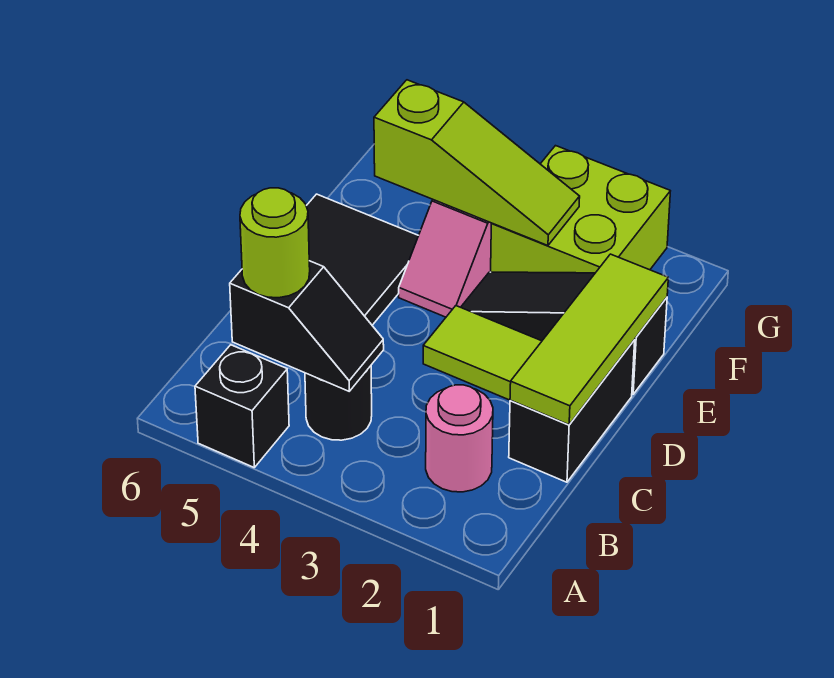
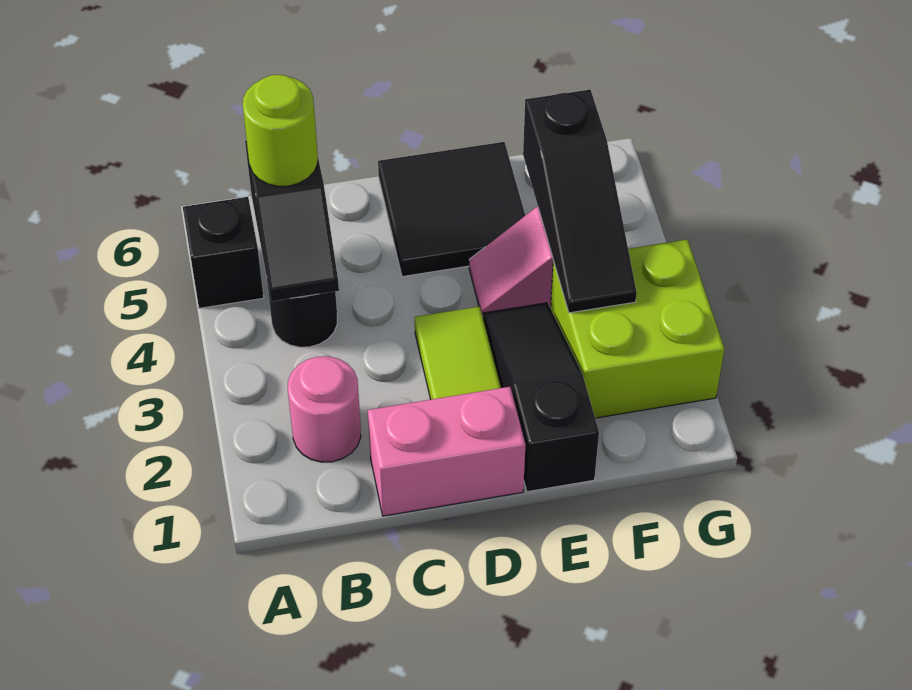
black 1x2 brick [509,340,635,482] -> pink 1x2 brick [368,387,526,516]
lime 1x3 tile [510,254,668,425] -> none
lime 1x3 slope [374,80,580,246] -> black 1x3 slope [523,90,637,313]

